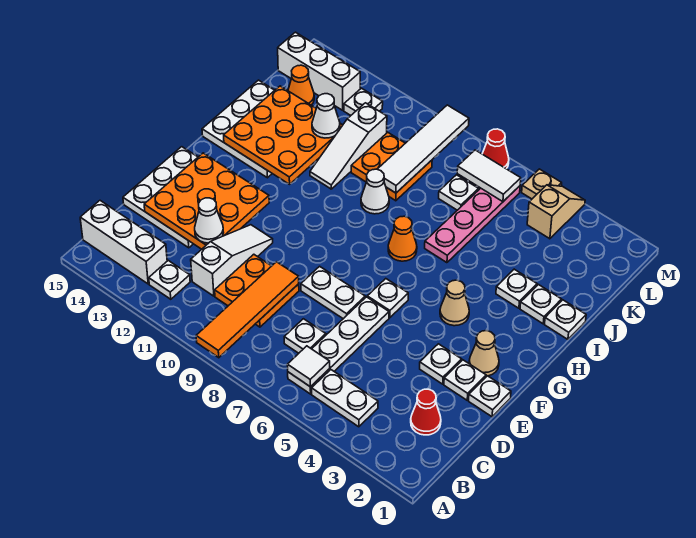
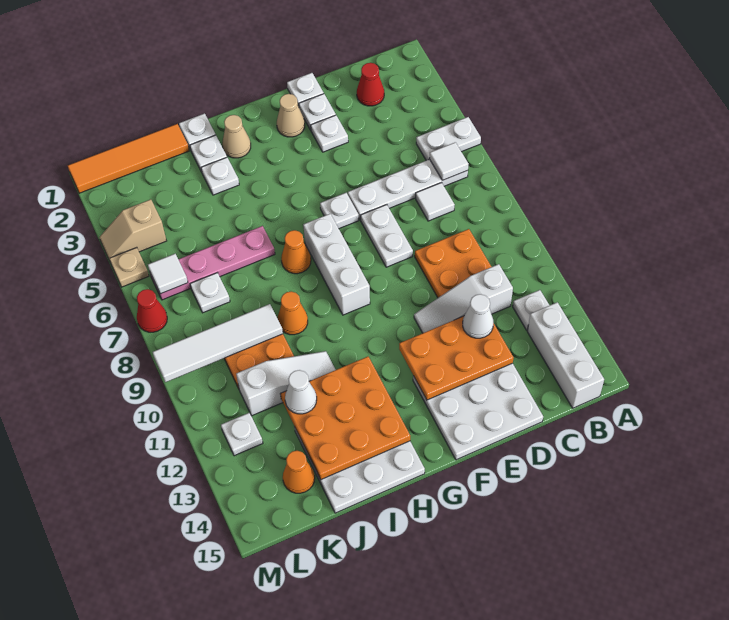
orange 1x4 tile [196,262,299,358] -> orange 1x4 tile moved to [68,124,189,193]
white 1x2 plate [312,370,378,427] -> white 1x2 plate turned to [416,117,481,161]
white 1x1 plate [284,319,326,353] -> white 1x1 tile [416,183,455,221]
orange 3x3 plate [144,153,269,249] -> orange 2x3 plate [399,316,513,400]
tan 1x1 cone [440,280,469,326] -> tan 1x1 cone moved to [222,115,251,158]
white 1x1 cone [361,169,389,214] -> orange 1x1 cone [278,291,308,335]
white 1x2 tile [457,150,521,202] -> white 1x1 tile [148,254,188,294]
white 1x3 brick [278,32,360,110] -> white 1x3 brick moved to [303,214,370,315]

